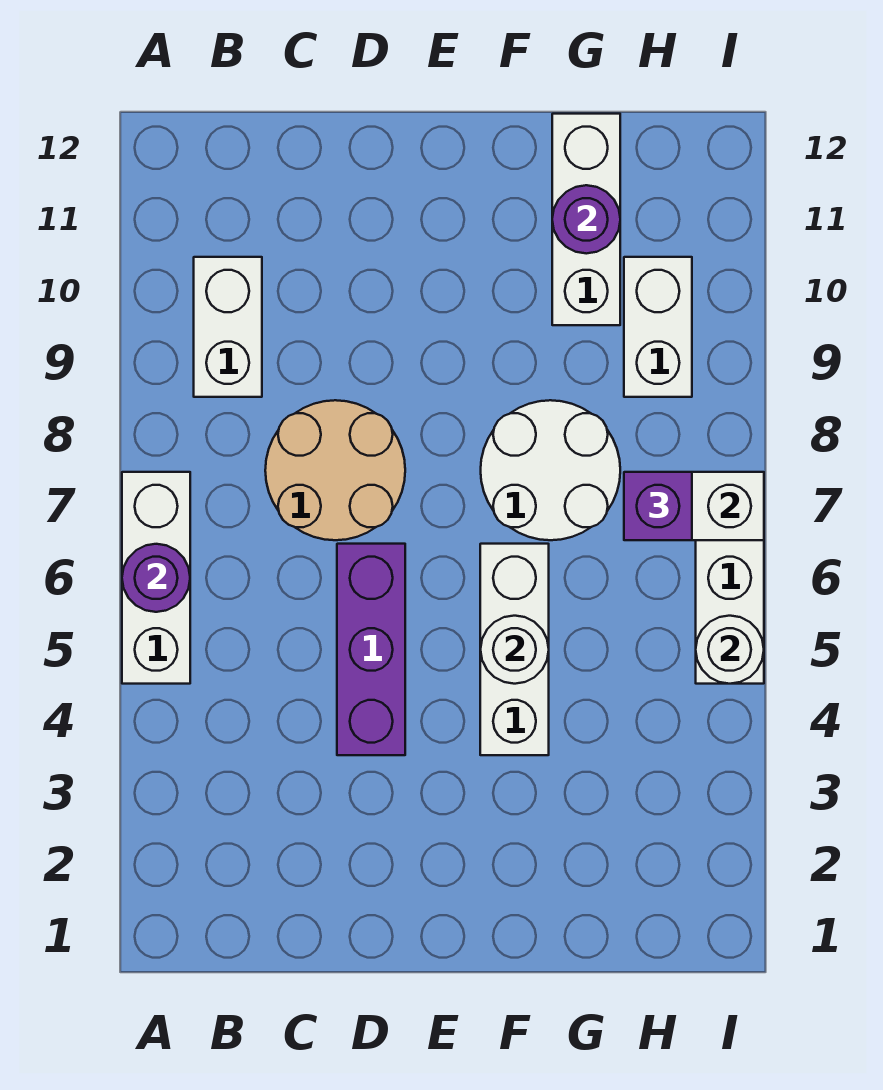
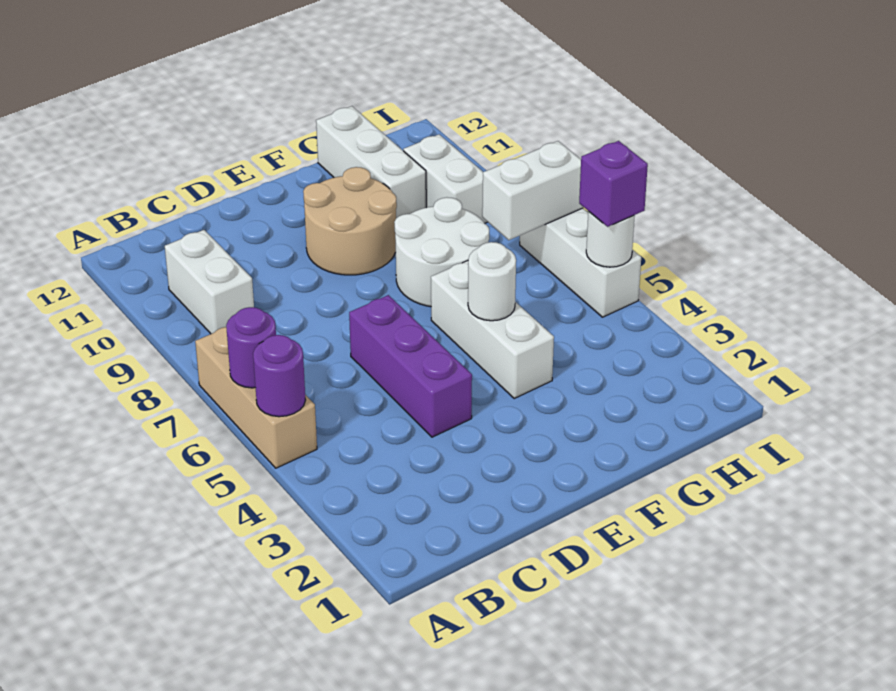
white 1x3 brick [122,472,190,684] -> tan 1x3 brick [195,327,317,468]
tan 2x2 round brick [265,400,405,540] -> tan 2x2 round brick moved to [303,167,397,275]
purple 1x1 round brick [552,185,620,254] -> purple 1x1 round brick moved to [253,335,305,417]
purple 1x1 brick [624,472,692,540] -> purple 1x1 brick moved to [579,141,648,227]

